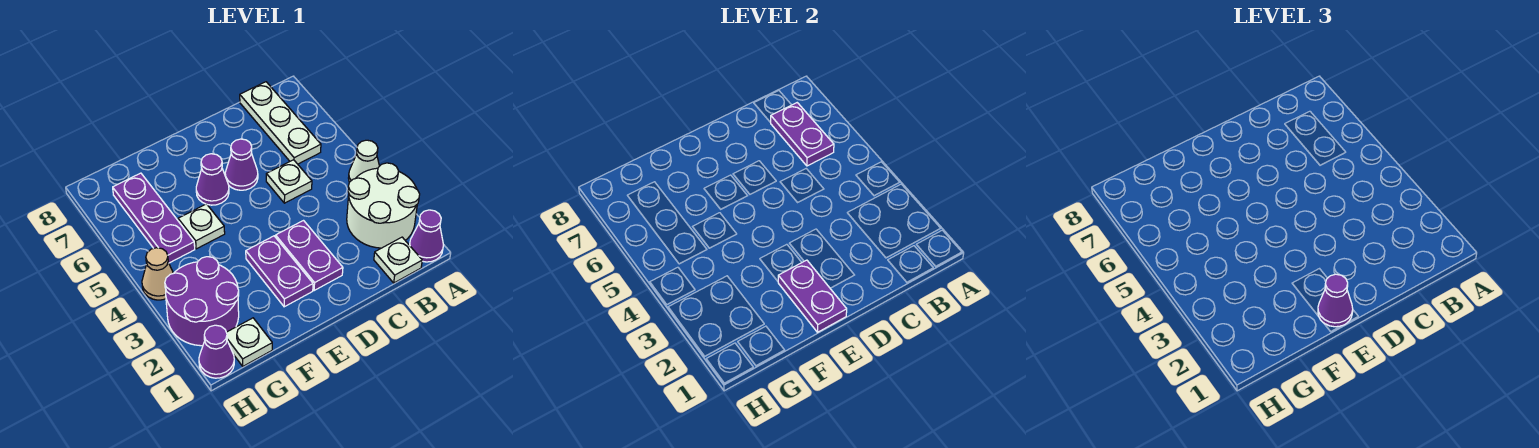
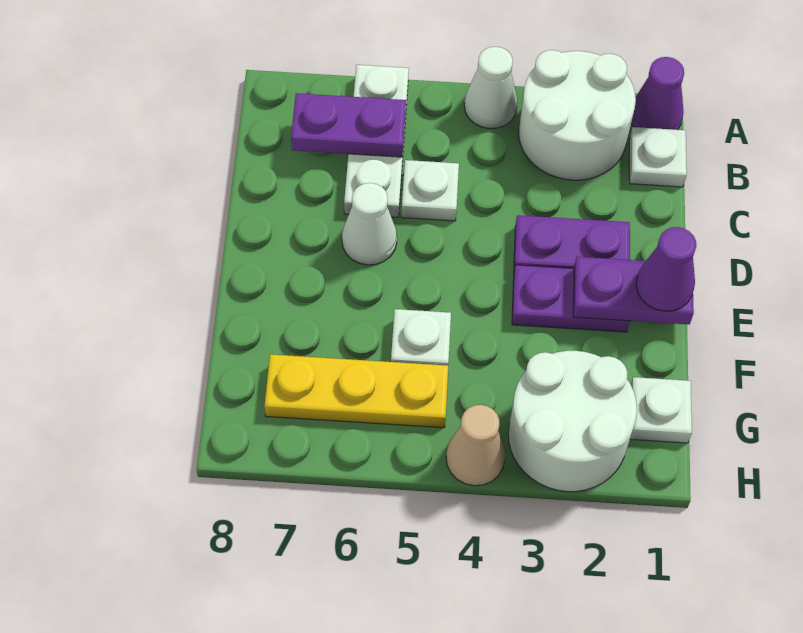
white 1x3 plate [240,82,321,164] -> white 1x3 plate turned to [344,65,409,217]
purple 1x1 cone [225,139,258,190] -> white 1x1 cone [342,183,397,265]
purple 1x1 cone [196,154,229,205] -> none
purple 2x2 round brick [165,257,239,346] -> white 2x2 round brick [508,351,637,492]
purple 1x3 plate [113,173,195,263] -> yellow 1x3 plate [264,354,448,428]
purple 1x1 cone [199,325,234,378] -> none

